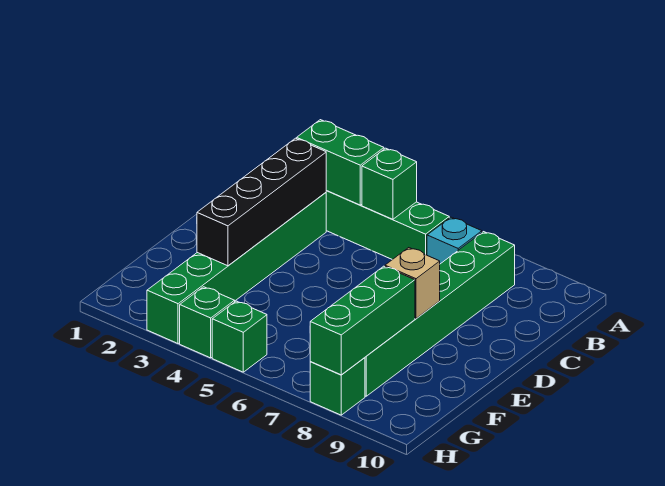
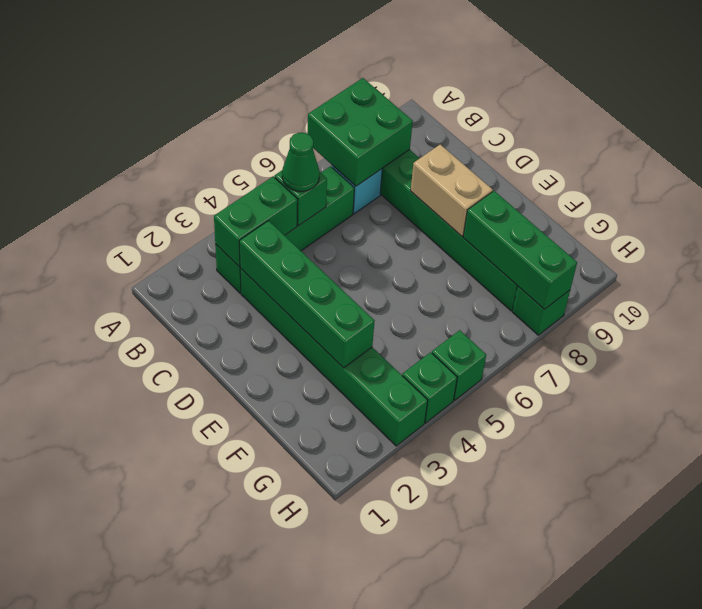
none -> green 2x2 brick [307,78,413,186]
none -> green 1x1 cone [282,133,320,191]
black 1x4 brick [197,138,326,266] -> green 1x4 brick [239,221,375,368]
tan 1x1 brick [385,248,440,319] -> tan 1x2 brick [411,145,493,236]

